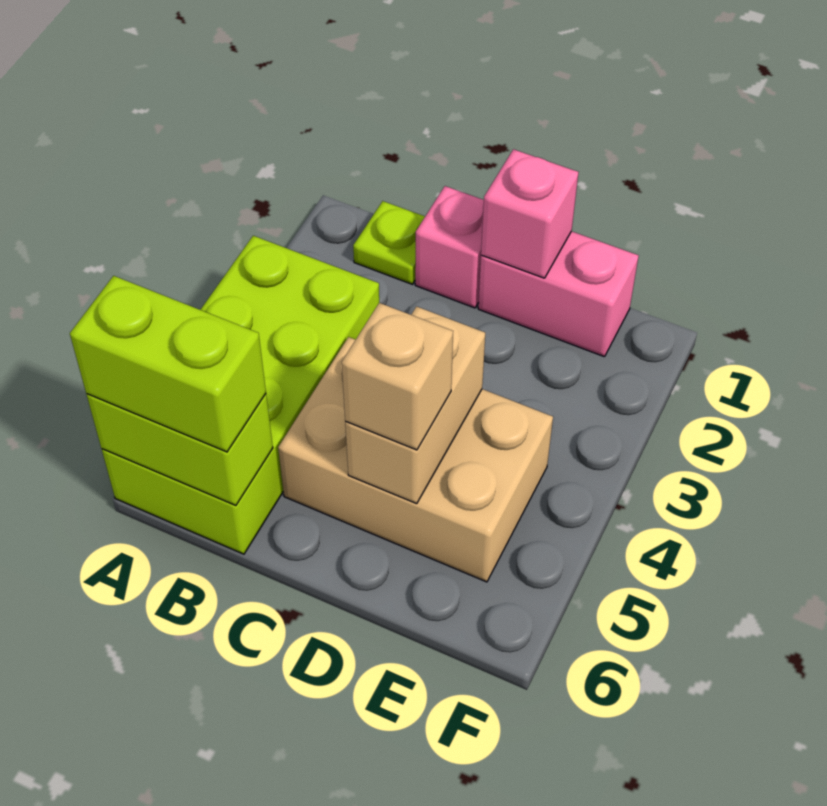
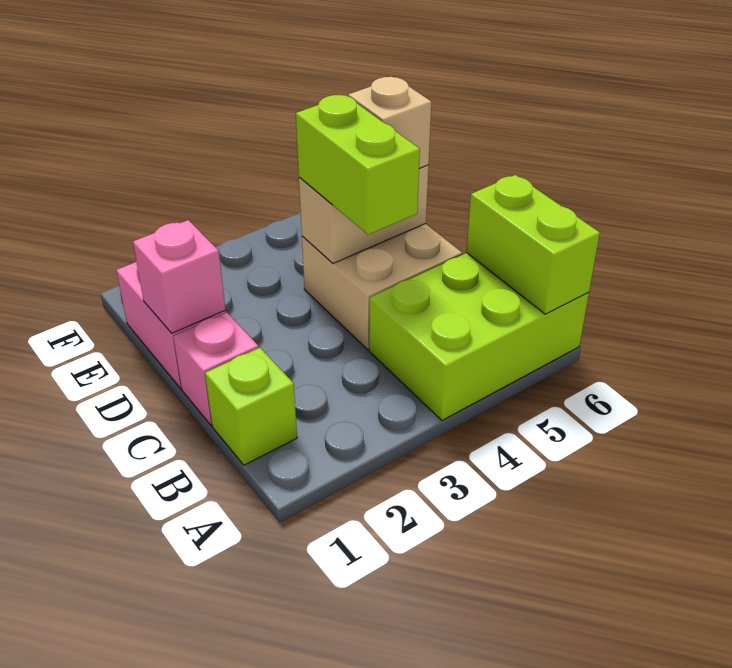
lime 2x4 brick [102,236,379,554] -> lime 2x3 brick [369,253,589,420]
lime 1x2 brick [70,276,266,452] -> lime 1x2 brick moved to [296,95,420,235]
lime 1x1 plate [353,201,425,284] -> lime 1x1 brick [205,348,297,465]
tan 2x3 brick [278,337,553,582] -> tan 2x2 brick [302,224,462,350]

